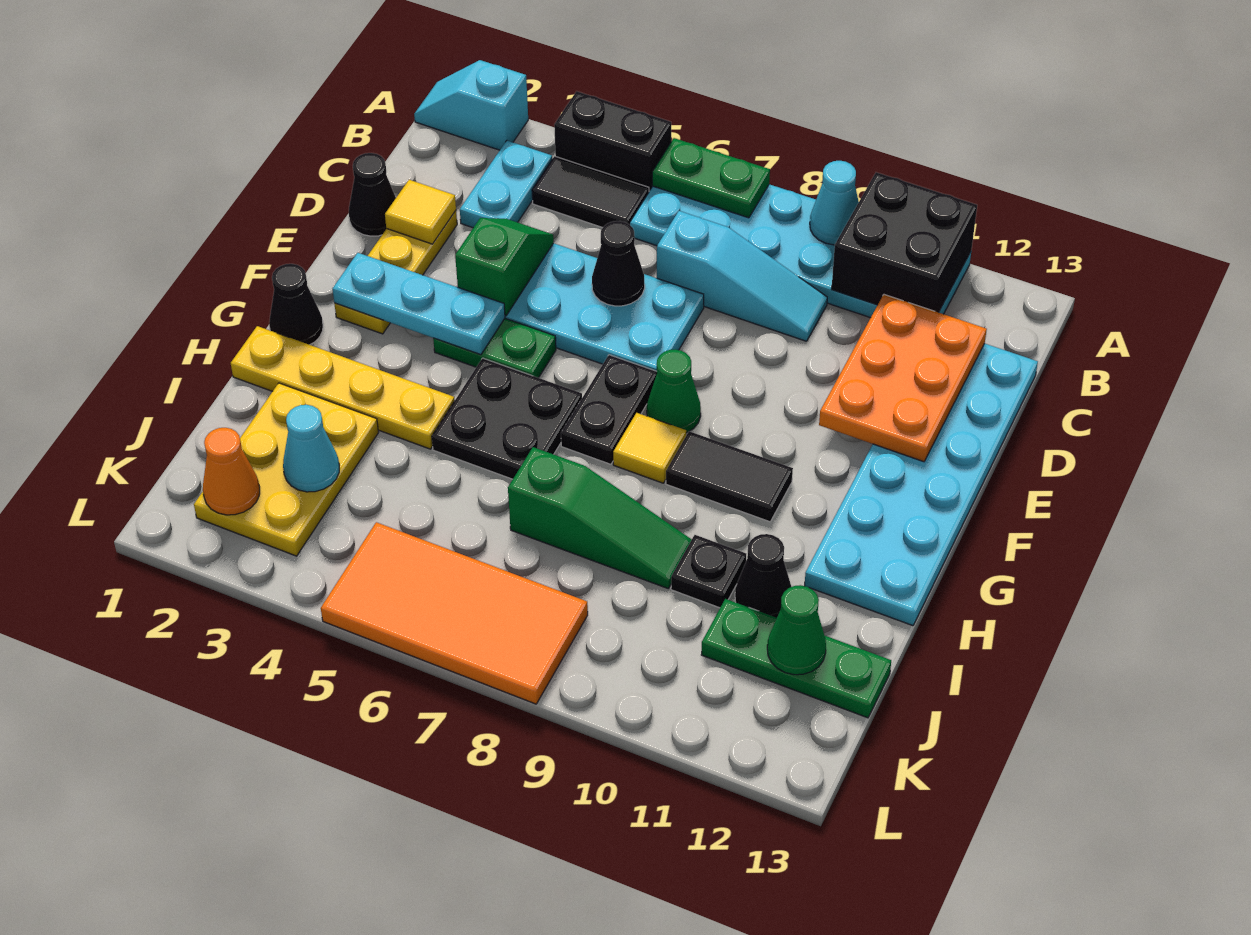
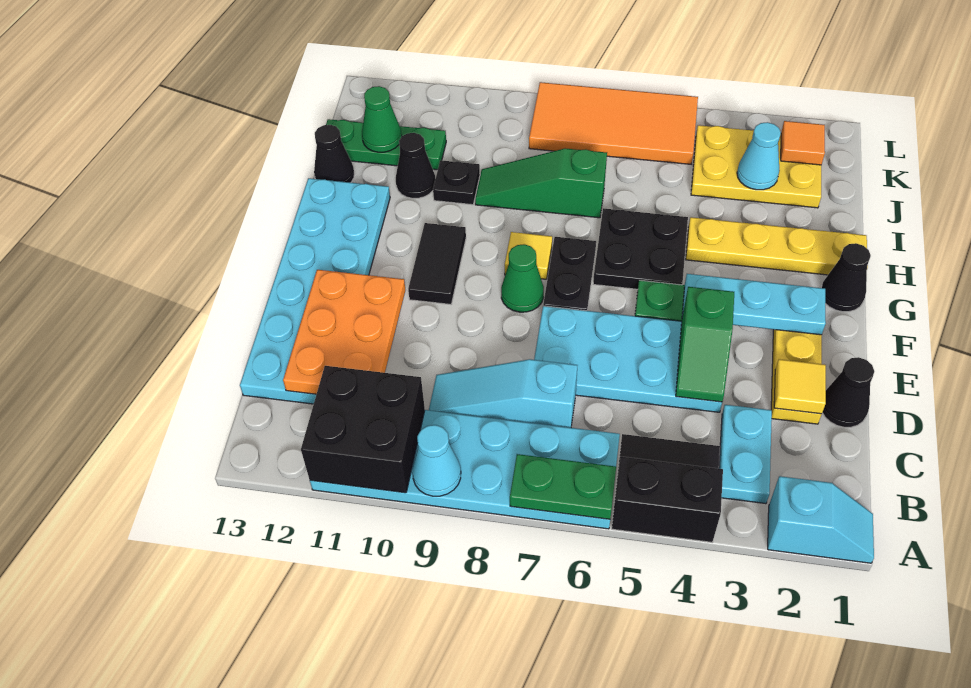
black 1x1 cone [592,221,645,306] -> black 1x1 cone moved to [314,125,354,183]
black 1x2 tile [666,431,793,522] -> black 1x2 tile turned to [408,223,466,304]
yellow 2x3 plate [194,383,378,556] -> yellow 2x3 plate turned to [691,125,821,208]
orange 1x1 cone [203,428,260,515] -> orange 1x1 tile [781,121,825,165]

